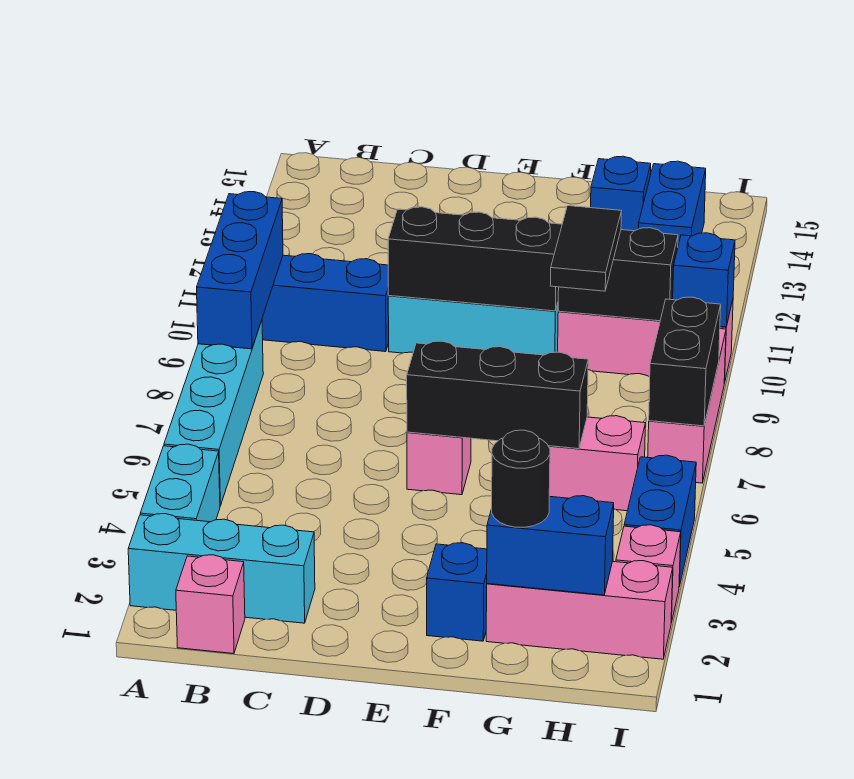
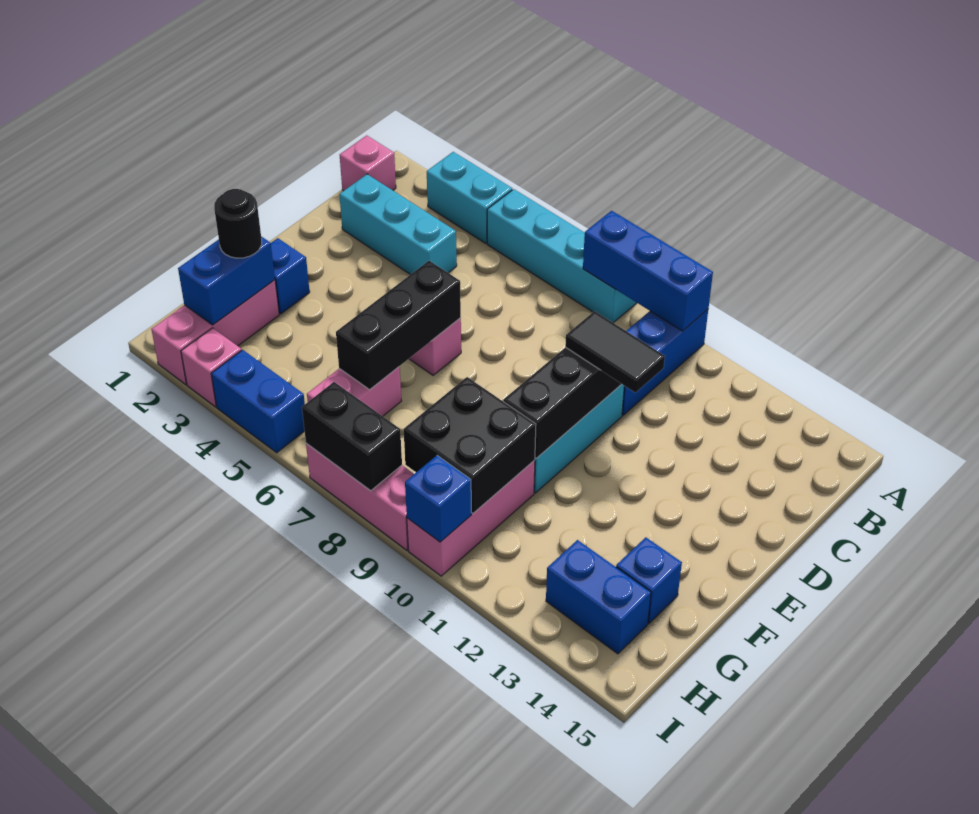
cyan 1x3 brick [128,514,315,623] -> cyan 1x3 brick turned to [339,174,457,275]
black 1x2 tile [550,206,621,291] -> black 1x2 tile moved to [565,311,665,393]
black 1x2 brick [558,228,678,321] -> black 2x2 brick [404,377,536,513]

